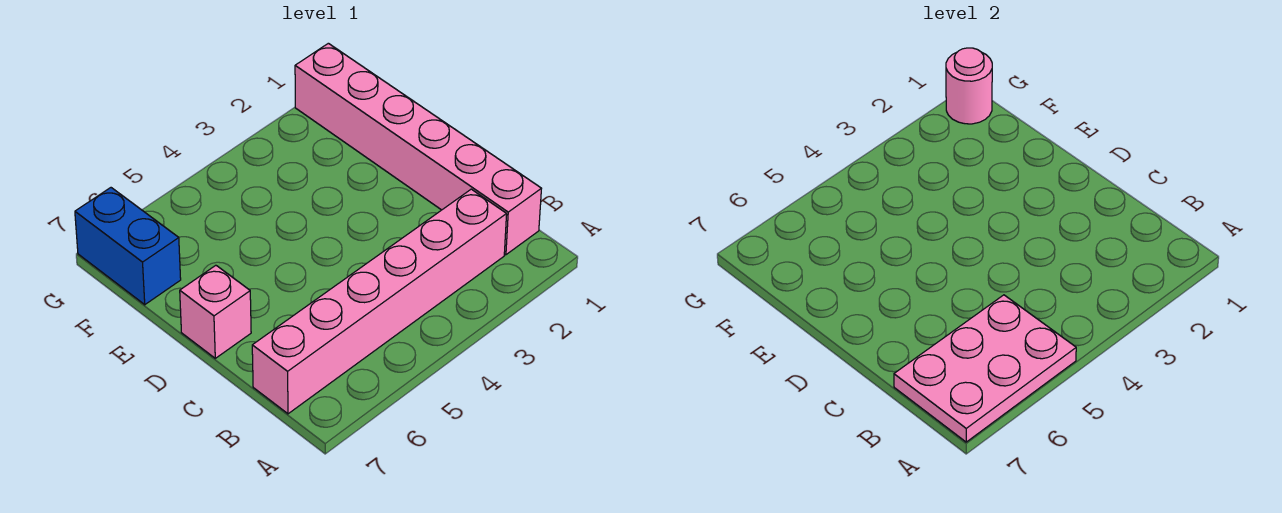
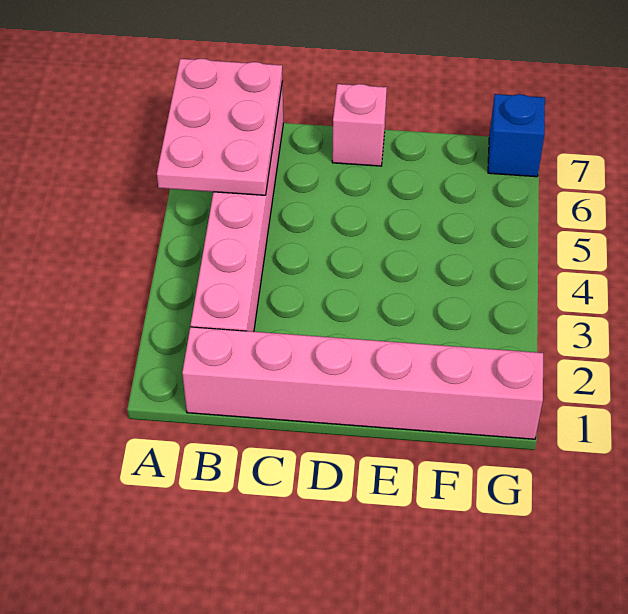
blue 1x2 brick [75,188,181,305] -> blue 1x1 brick [488,94,545,177]
pink 1x1 round brick [946,48,992,124] -> none

